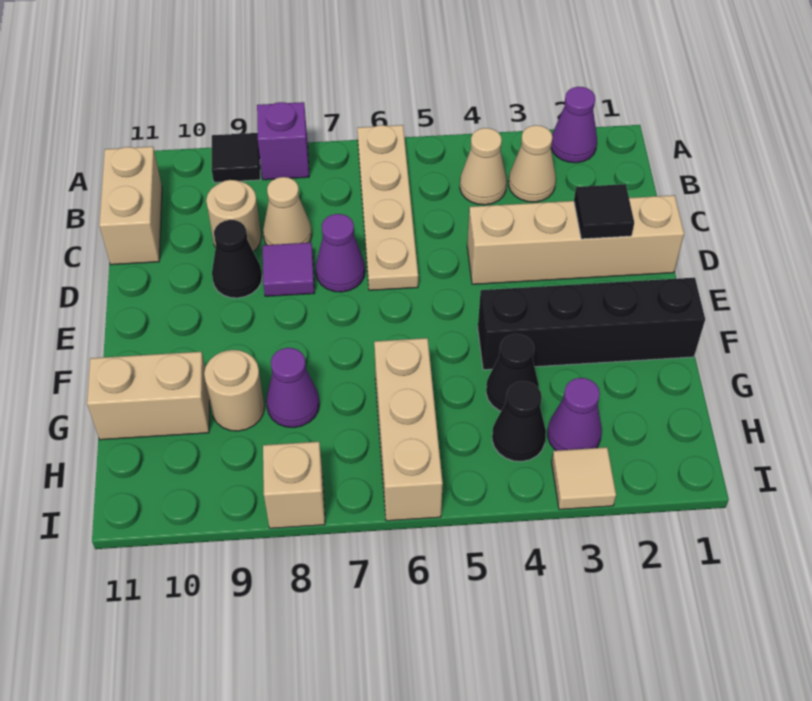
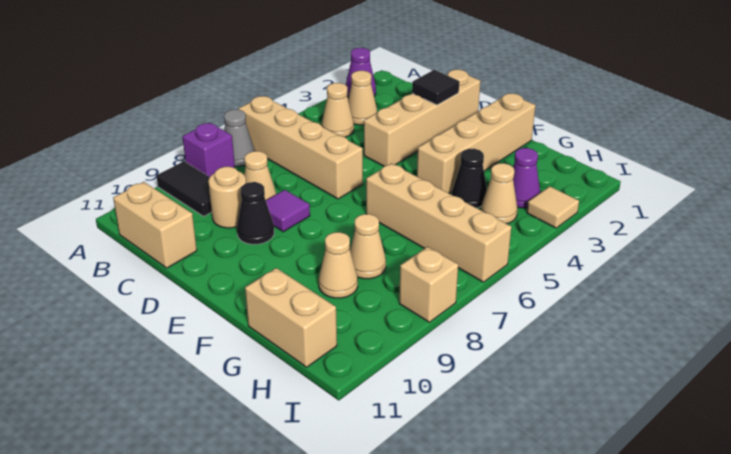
tan 1x4 plate [357,125,418,290] -> tan 1x4 brick [238,96,363,199]
none -> grey 1x1 cone [224,110,255,167]
black 1x1 tile [211,133,260,182] -> black 1x2 tile [156,161,212,216]
purple 1x1 cone [316,214,365,292] -> none
black 1x4 brick [478,278,705,370] -> tan 1x4 brick [417,94,536,194]
tan 1x3 brick [374,338,443,521] -> tan 1x4 brick [366,163,511,282]
purple 1x1 cone [266,348,320,428] -> tan 1x1 cone [350,214,386,279]
tan 1x1 round brick [204,350,264,431] -> tan 1x1 cone [319,232,358,298]
tan 1x2 brick [87,352,209,440] -> tan 1x2 brick turned to [245,268,337,367]
black 1x1 cone [492,381,546,461] -> tan 1x1 cone [481,163,517,224]

